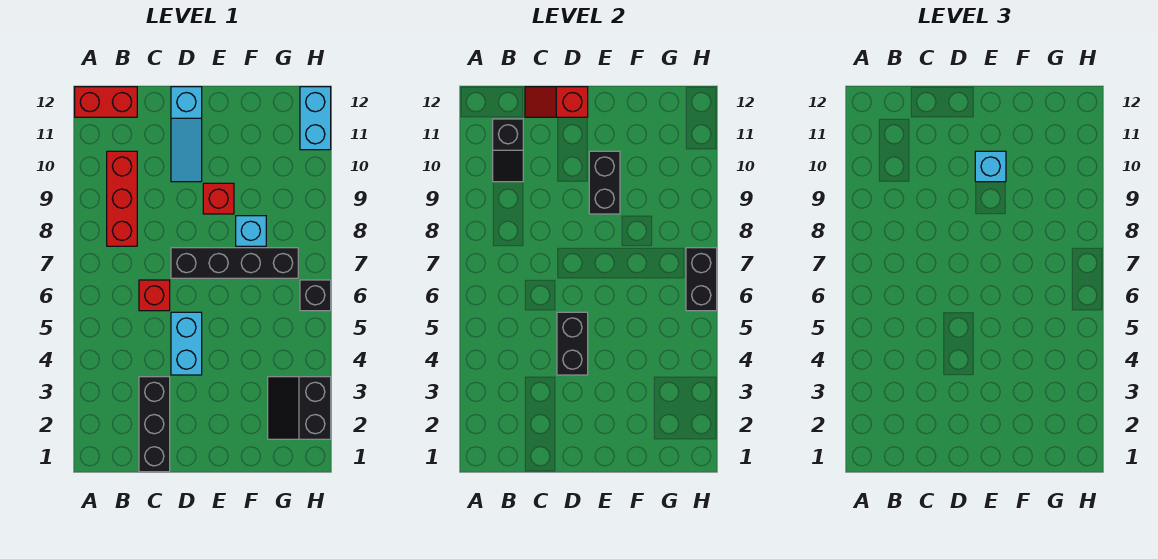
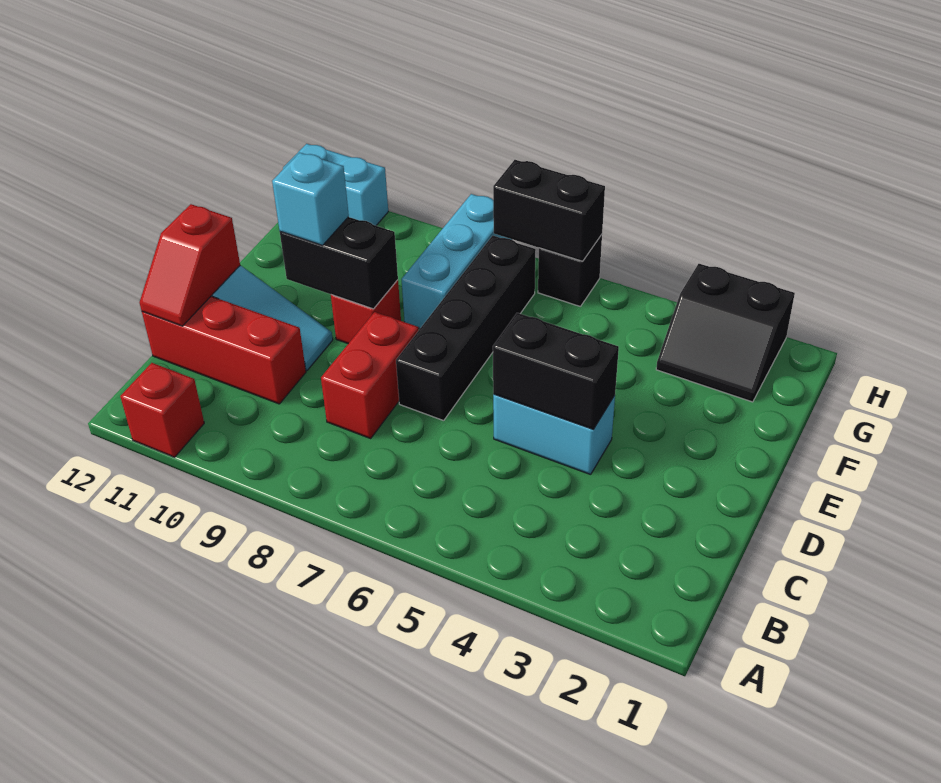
red 1x2 brick [75,87,137,117] -> red 1x2 brick moved to [321,312,419,438]
red 1x3 brick [107,151,137,246] -> red 1x3 brick moved to [142,296,306,404]
black 1x2 slope [493,119,523,182] -> none
black 1x3 brick [139,377,170,472] -> none
red 1x1 brick [139,280,170,311] -> red 1x1 brick moved to [120,363,204,457]
cyan 1x1 brick [236,216,266,246] -> cyan 1x3 brick [402,194,512,329]

